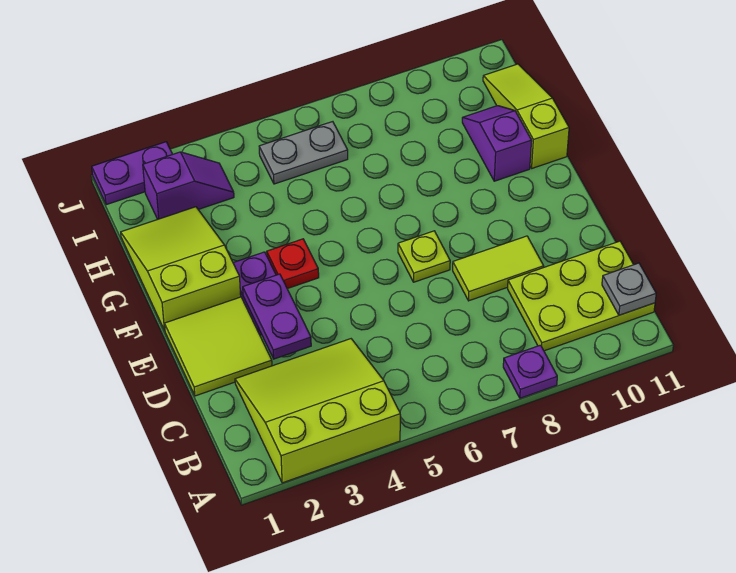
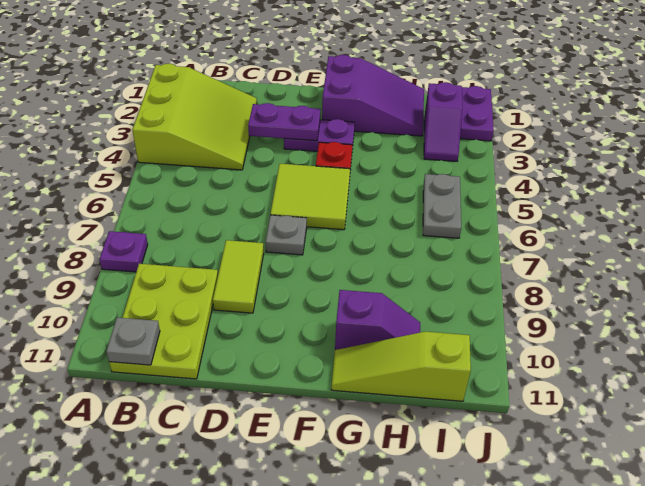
lime 2x2 tile [164,297,272,396] -> lime 2x2 tile moved to [270,164,350,230]
lime 1x1 plate [398,231,450,282] -> grey 1x1 plate [265,215,307,255]
lime 2x3 slope [121,207,241,330] -> purple 2x3 slope [322,55,424,136]
lime 1x3 slope [483,64,569,168] -> lime 1x3 slope turned to [331,332,471,401]

